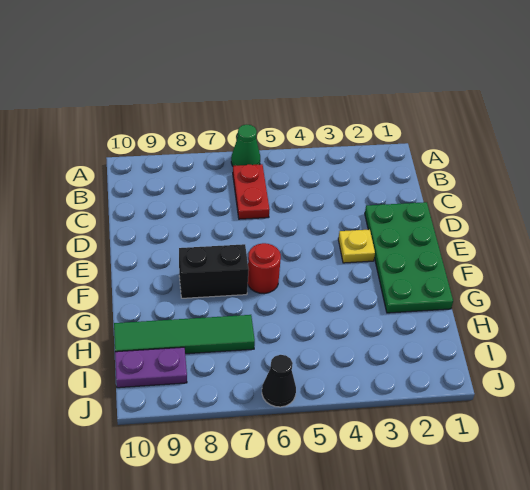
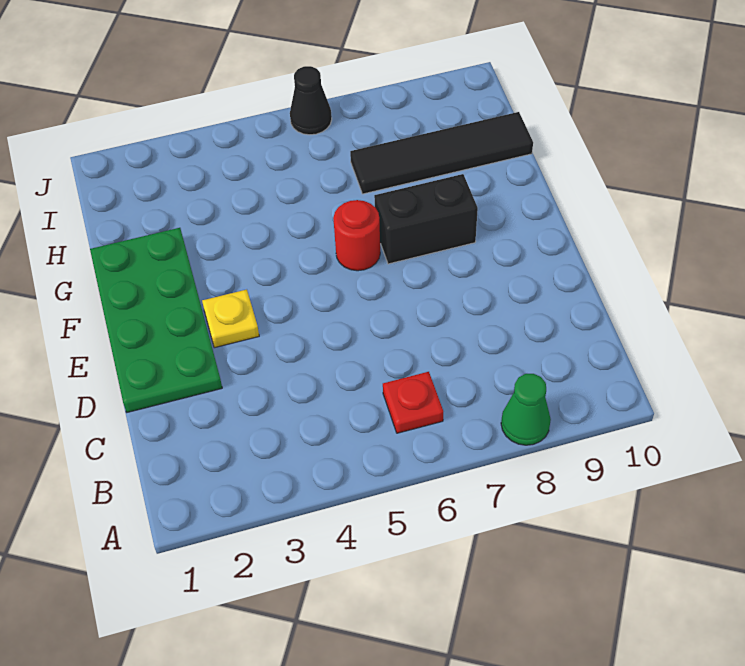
green 1x1 cone [231,124,260,166] -> green 1x1 cone moved to [501,374,551,445]
red 1x2 plate [233,164,270,219] -> red 1x1 plate [383,372,443,433]
green 1x4 tile [114,315,255,354] -> black 1x4 tile [350,112,533,194]
purple 1x2 plate [115,347,187,388] -> none

